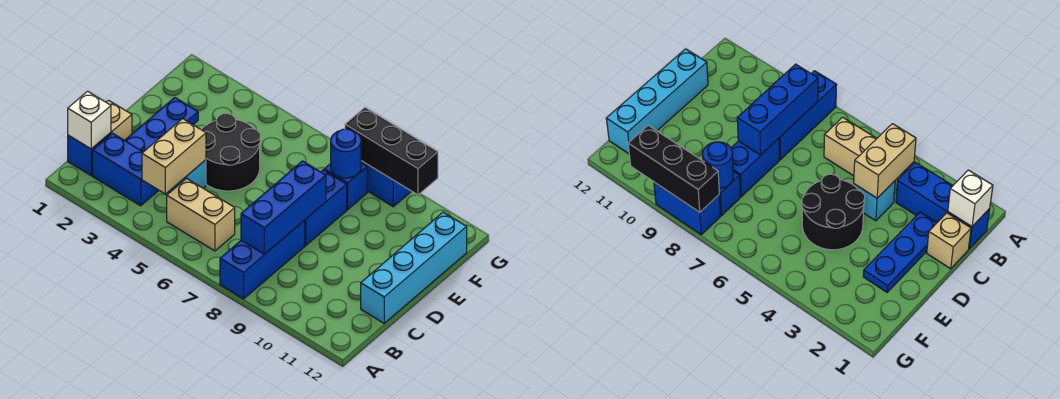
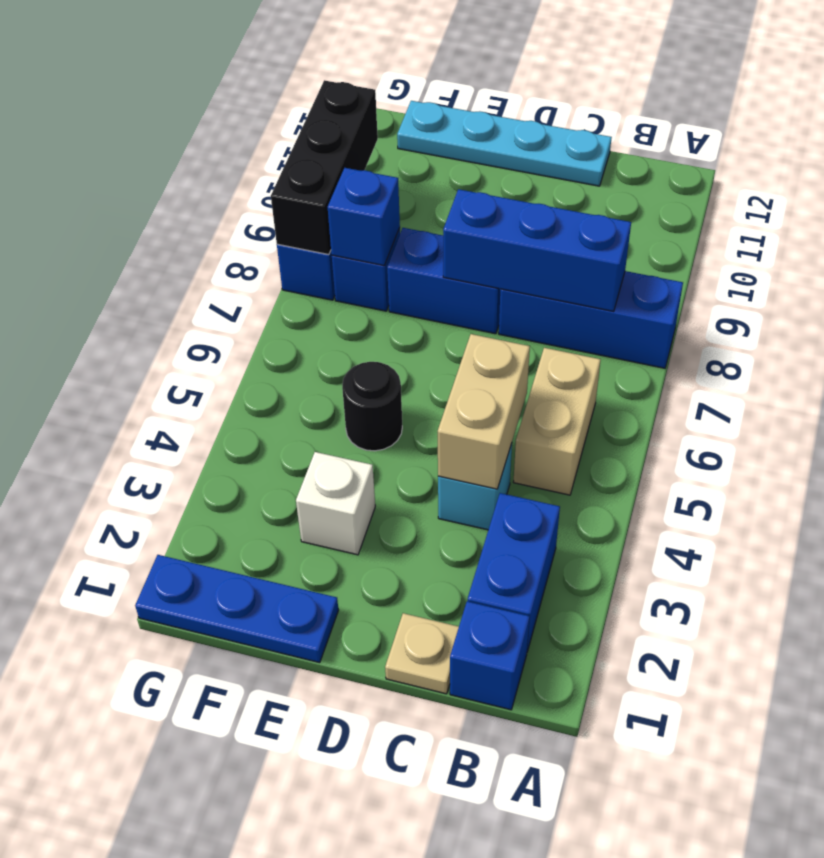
white 1x1 brick [68,91,111,149] -> white 1x1 brick moved to [296,452,375,555]
tan 1x2 brick [142,119,206,194] -> tan 1x2 brick turned to [438,334,530,489]
tan 1x1 brick [106,100,132,140] -> tan 1x1 plate [385,613,459,694]
blue 1x3 plate [125,98,198,152] -> blue 1x3 plate moved to [135,555,338,663]
cyan 1x4 brick [361,212,467,323] -> cyan 1x4 plate [397,101,612,186]
black 2x2 round brick [201,114,260,191] -> black 1x1 round brick [342,362,402,451]
blue 1x1 round brick [331,129,361,178] -> blue 1x1 brick [328,168,400,266]

